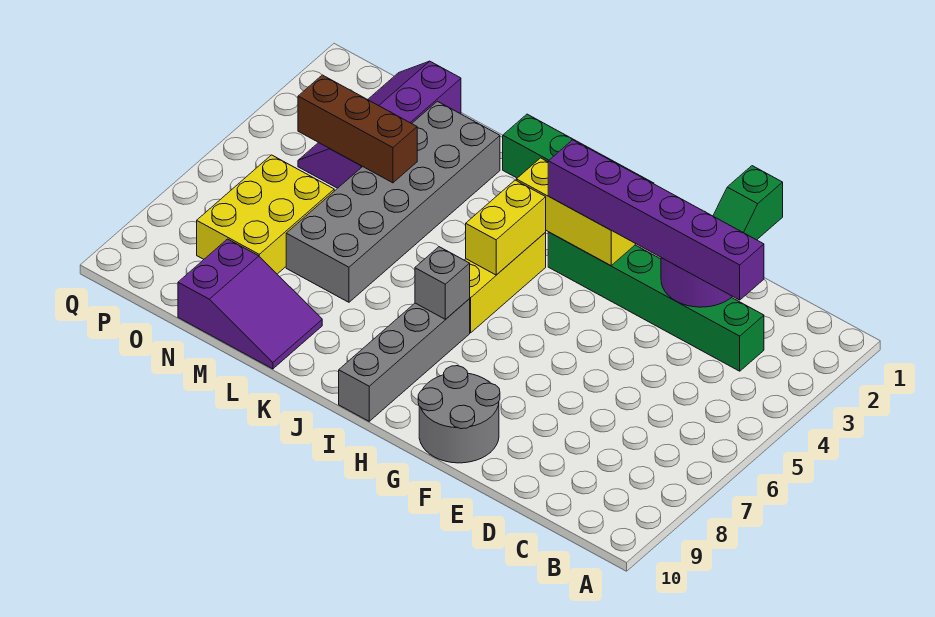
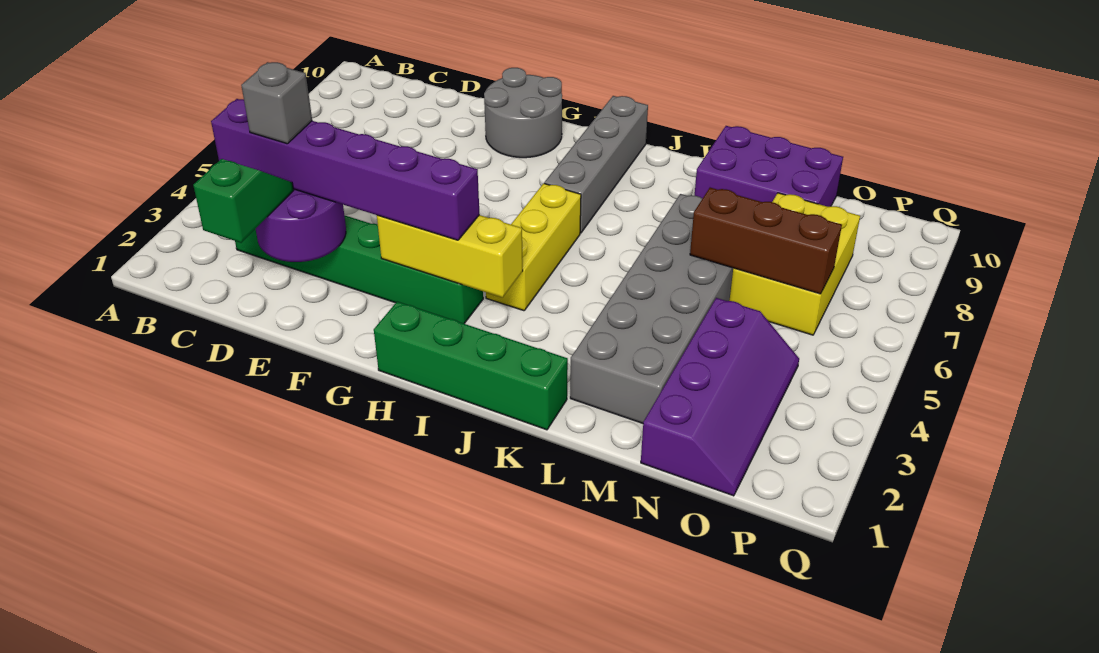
yellow 1x2 brick [466,180,546,275] -> none
grey 1x1 brick [415,247,470,319] -> grey 1x1 brick moved to [241,62,312,144]
purple 2x3 slope [178,239,322,369] -> purple 2x3 brick [694,126,843,207]
brown 1x3 brick [298,75,417,183] -> brown 1x3 brick moved to [690,188,842,294]

